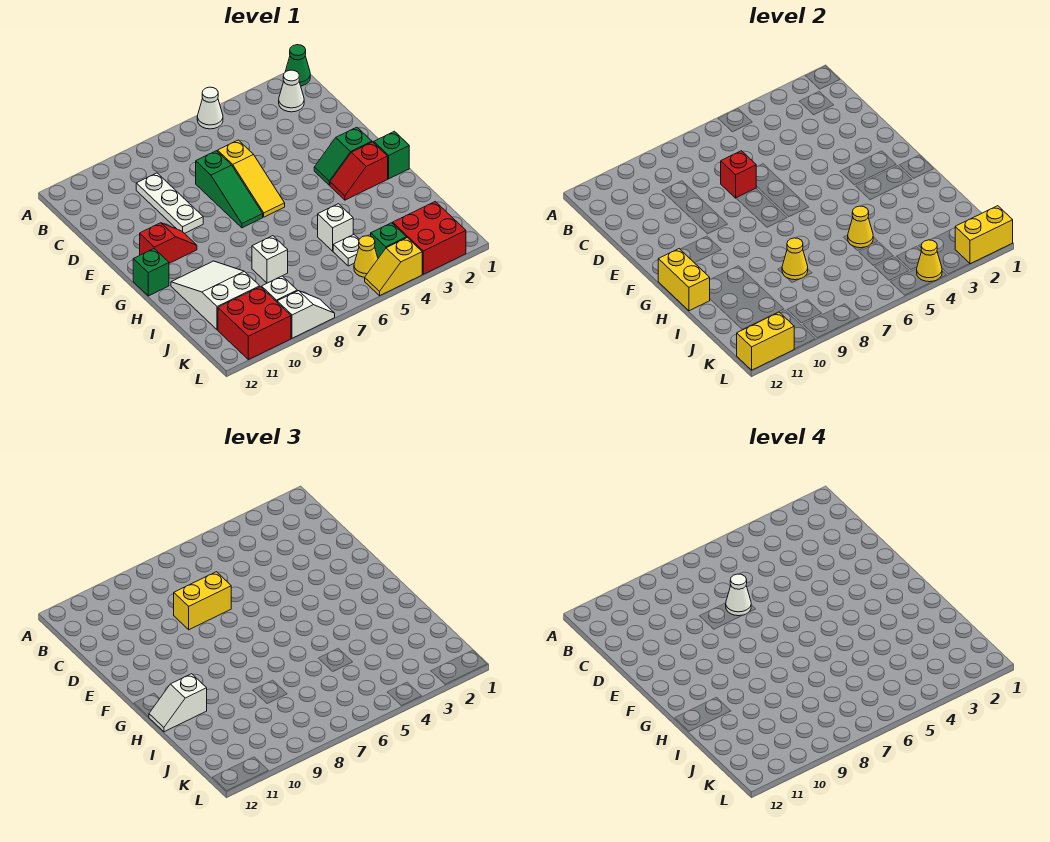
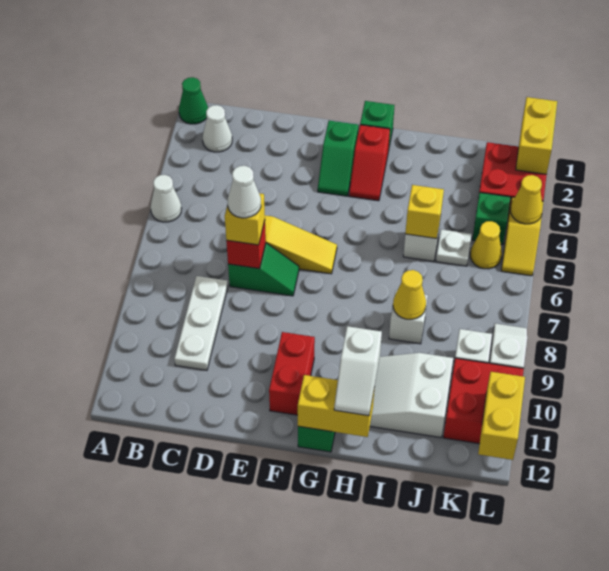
white 1x3 plate [136,173,203,233] -> white 1x3 plate turned to [174,276,228,370]
green 1x3 slope [196,151,263,228] -> green 1x2 slope [228,243,299,296]
yellow 1x2 brick [174,572,231,630] -> yellow 1x1 brick [225,193,265,245]
red 1x2 slope [140,223,197,263] -> red 1x2 brick [269,332,315,415]
yellow 1x1 cone [848,206,873,248] -> yellow 1x1 brick [405,185,444,239]

